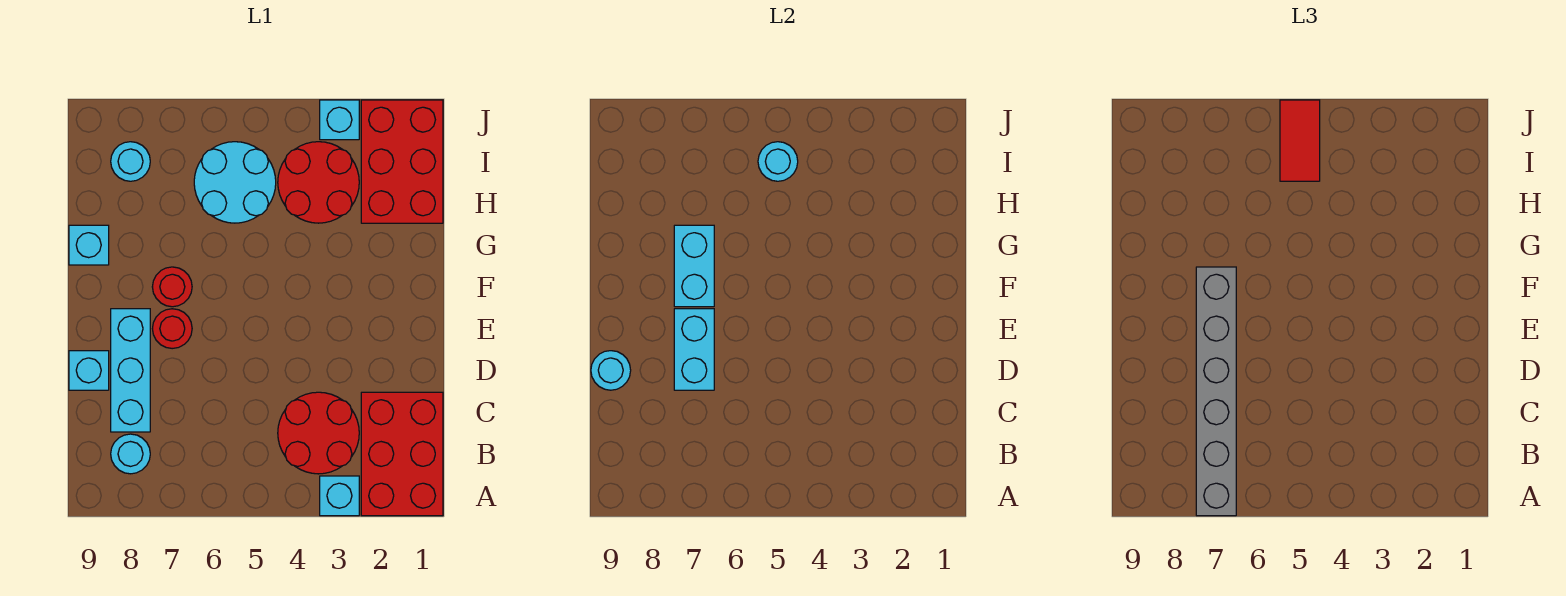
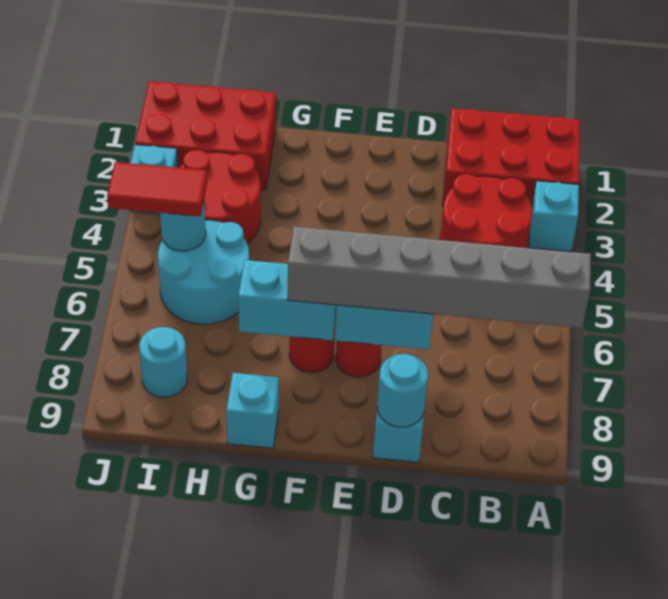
cyan 1x1 round brick [111,434,150,474] -> none
cyan 1x3 brick [111,309,150,432] -> none

